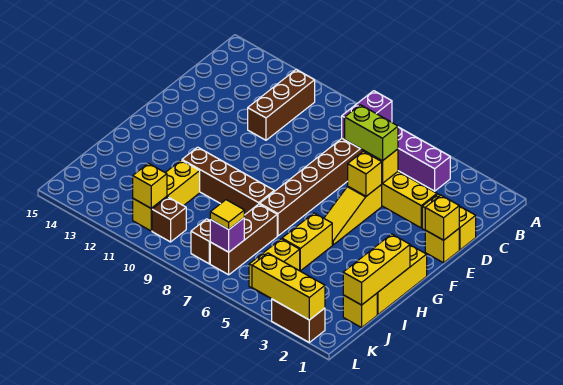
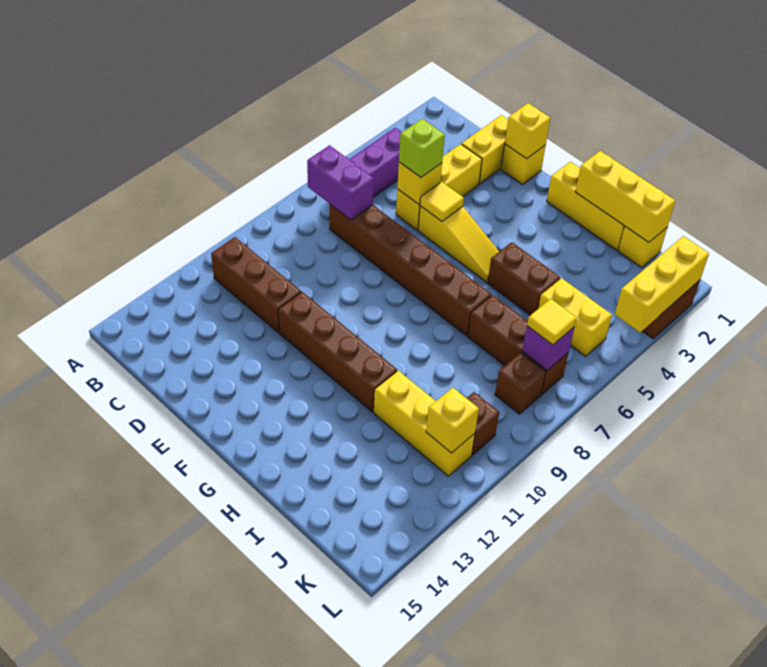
lime 1x2 brick [345,105,398,161] -> lime 1x1 brick [399,119,445,177]
yellow 1x1 brick [348,151,382,196] -> yellow 1x1 tile [420,182,464,221]
yellow 1x2 brick [282,213,332,271] -> brown 1x2 brick [488,242,560,315]
brown 1x4 brick [182,147,274,215] -> brown 1x4 brick turned to [278,292,397,412]

